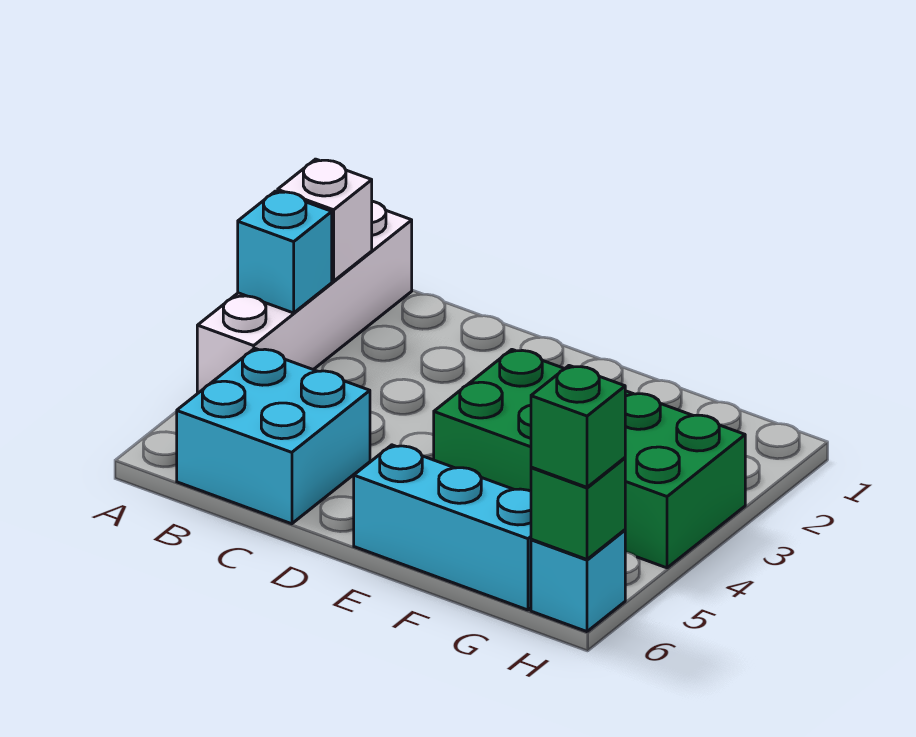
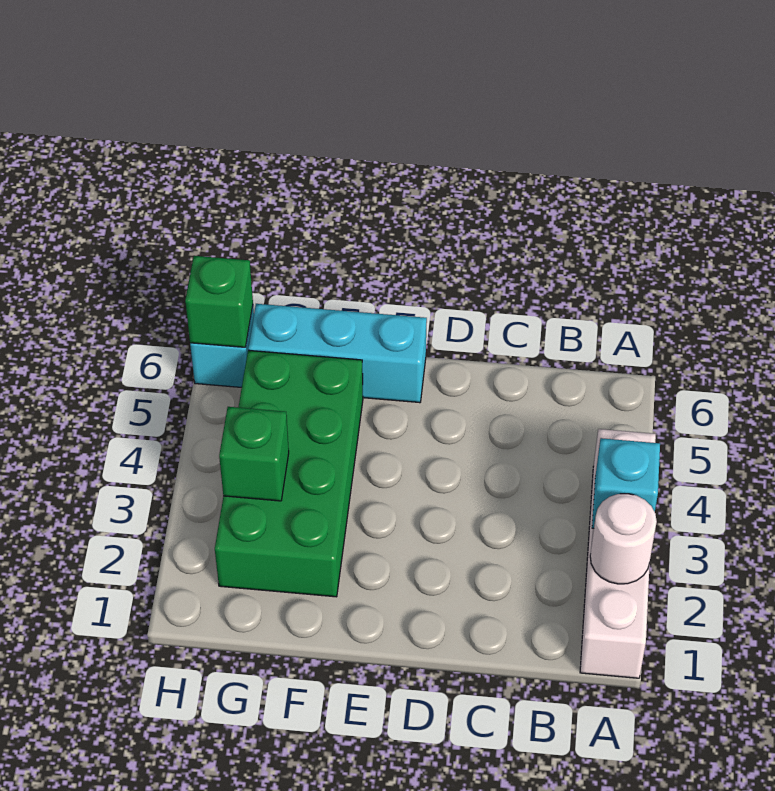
white 1x1 brick [278,159,372,281] -> white 1x1 round brick [590,494,657,584]
cyan 2x2 brick [177,348,370,524] -> none
green 2x4 brick [434,350,745,568] -> green 2x4 brick turned to [215,350,363,597]
green 1x1 brick [531,366,625,487] -> green 1x1 brick moved to [219,407,289,501]

